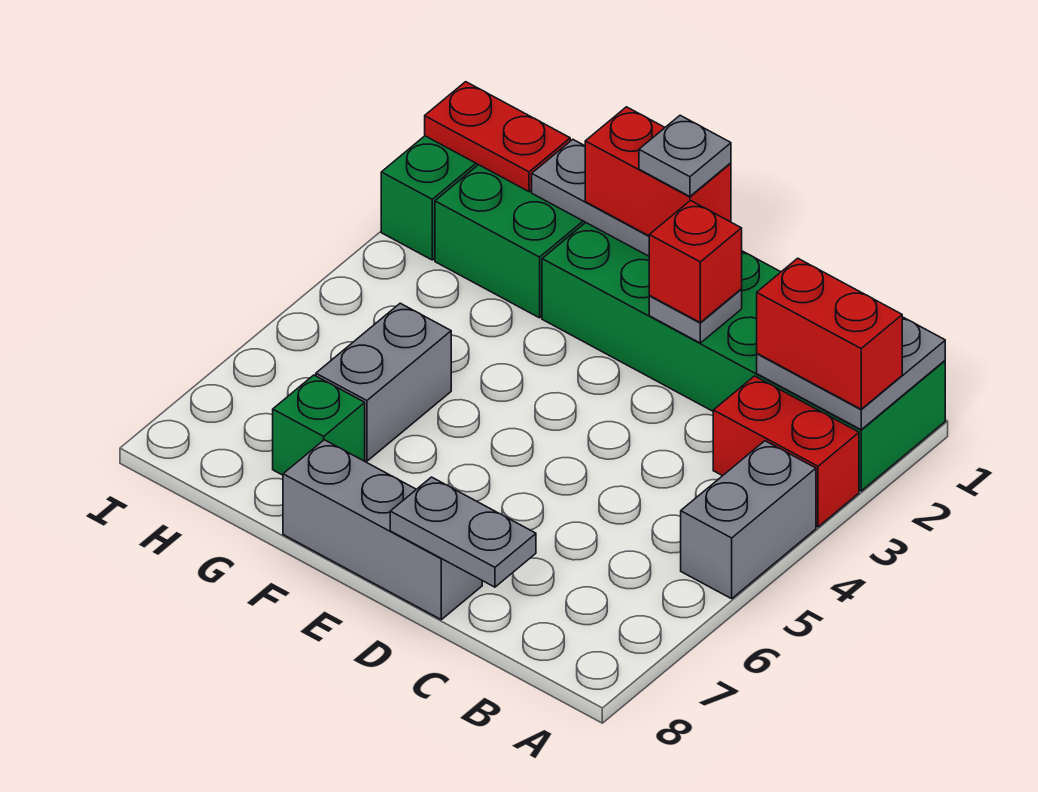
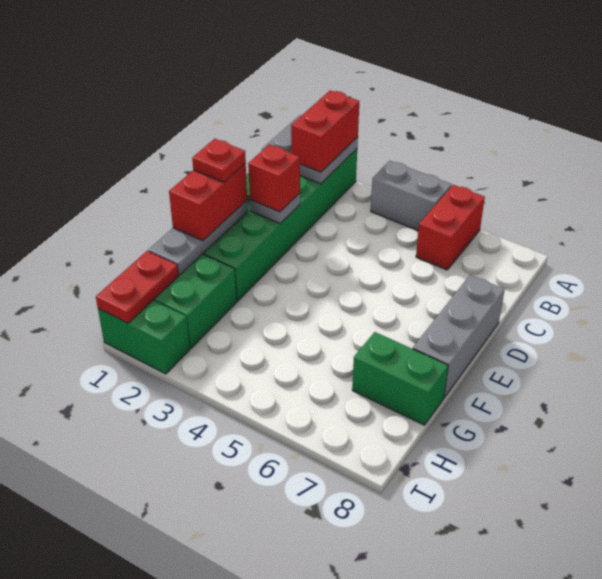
red 1x2 brick [713,376,859,527] -> red 1x2 brick moved to [416,185,485,270]
grey 1x2 plate [390,477,536,587] -> none
grey 1x1 plate [639,115,731,196] -> red 1x1 plate [192,139,246,182]
grey 1x2 brick [316,303,451,461] -> none
green 1x1 brick [273,375,365,475] -> green 1x2 brick [352,332,448,425]

